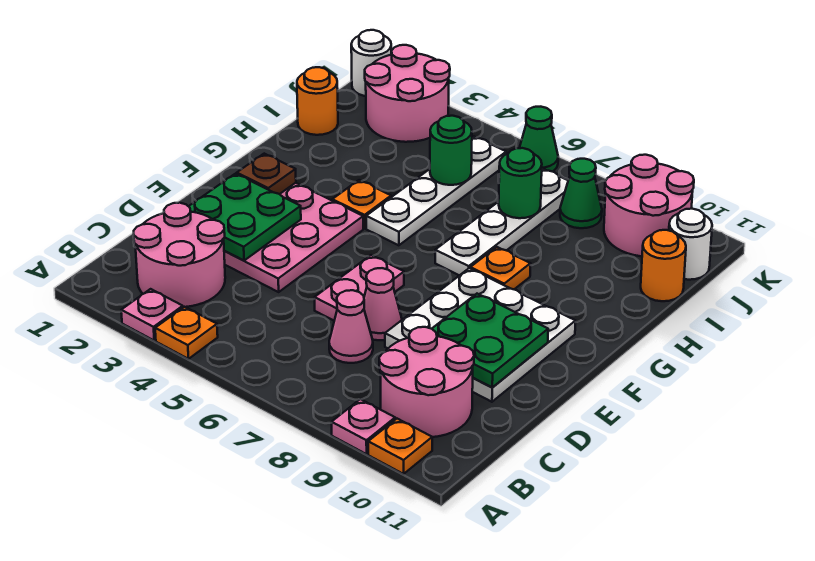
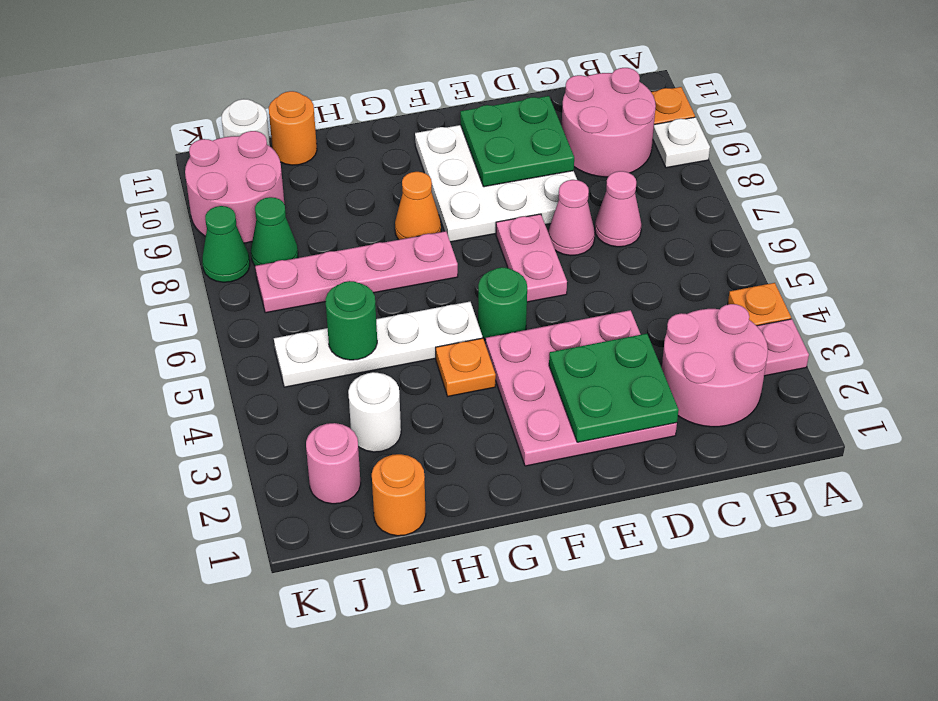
pink 1x1 plate [332,399,395,454] -> white 1x1 plate [653,117,710,168]
pink 1x2 plate [315,255,404,321] -> pink 1x2 plate turned to [496,214,567,302]
brown 1x1 plate [237,154,296,194] -> none
white 1x4 plate [435,168,568,275] -> pink 1x4 plate [255,231,458,313]
orange 1x1 plate [470,247,530,289] -> orange 1x1 cone [395,172,441,240]
green 1x1 round brick [499,148,542,218] -> green 1x1 round brick moved to [478,267,527,340]
pink 2x2 round brick [365,45,450,142] -> pink 1x1 round brick [306,423,361,504]
white 1x1 round brick [351,30,391,96] -> white 1x1 round brick moved to [348,372,401,452]
green 1x1 cone [520,107,558,172] -> green 1x1 cone moved to [202,206,250,282]

